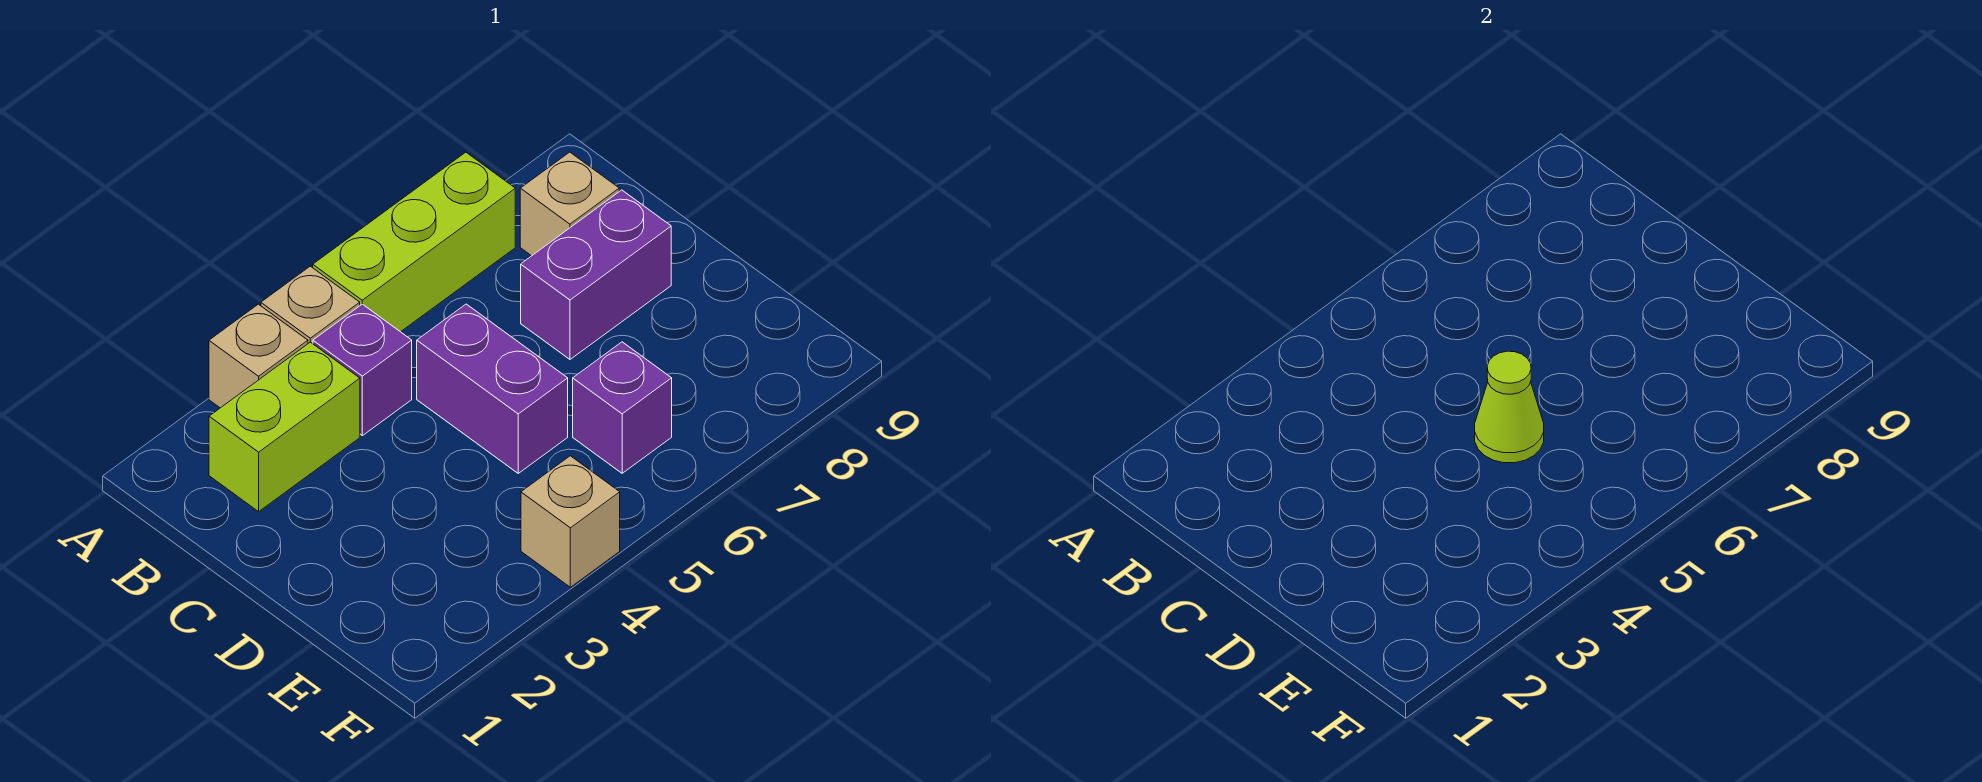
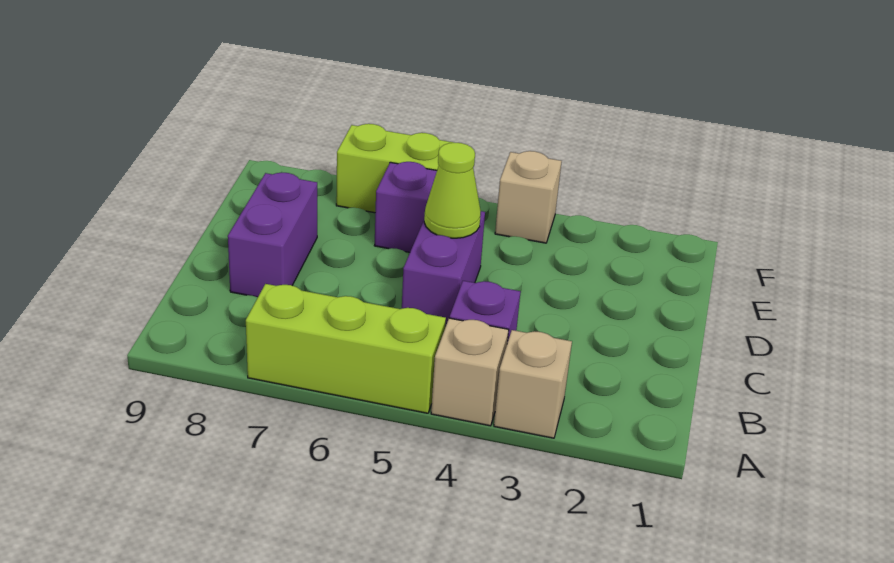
lime 1x2 brick [209,342,360,512] -> lime 1x2 brick moved to [336,124,454,213]
tan 1x1 brick [520,152,619,256] -> none
purple 1x2 brick [521,190,671,359] -> purple 1x2 brick turned to [228,173,317,297]

